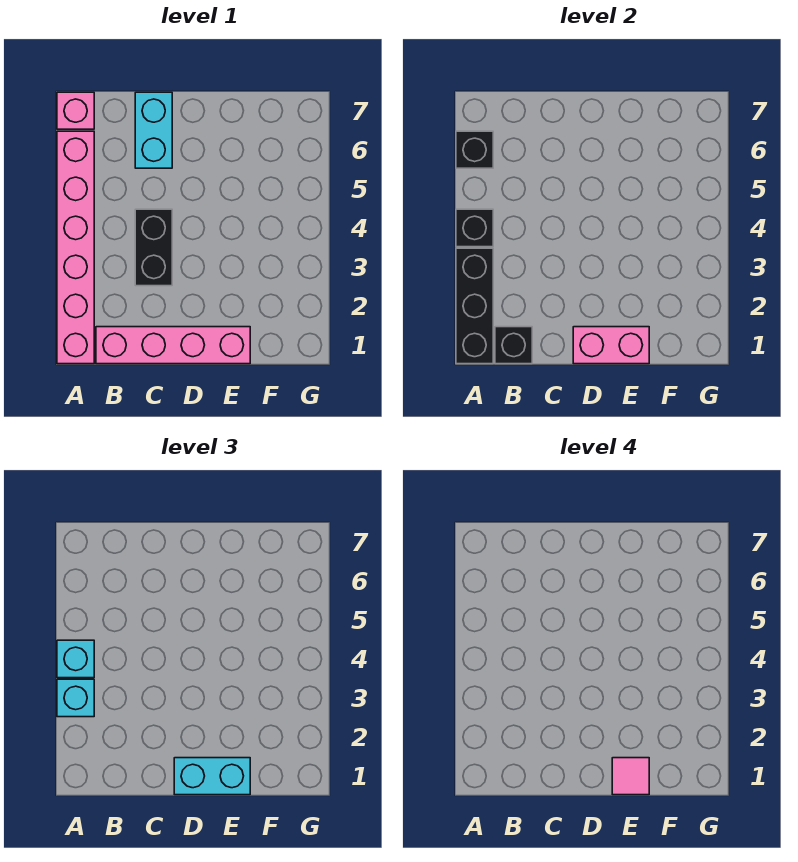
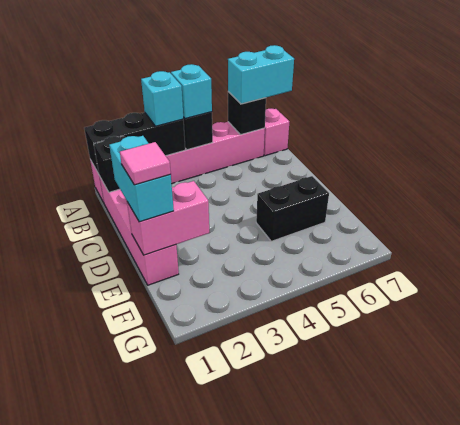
black 1x2 brick [135,209,172,286] -> black 1x2 brick moved to [256,176,329,241]
cyan 1x2 brick [135,92,172,168] -> cyan 1x2 brick moved to [228,45,294,104]
pink 1x2 brick [573,327,649,364] -> pink 1x2 brick turned to [127,181,209,255]

